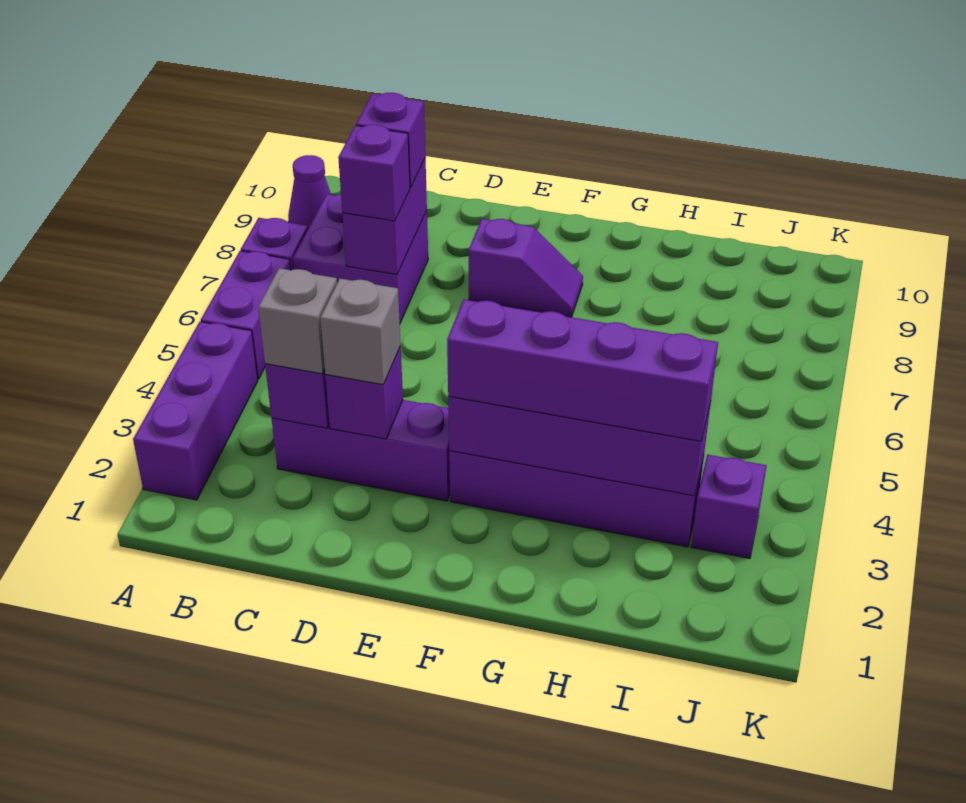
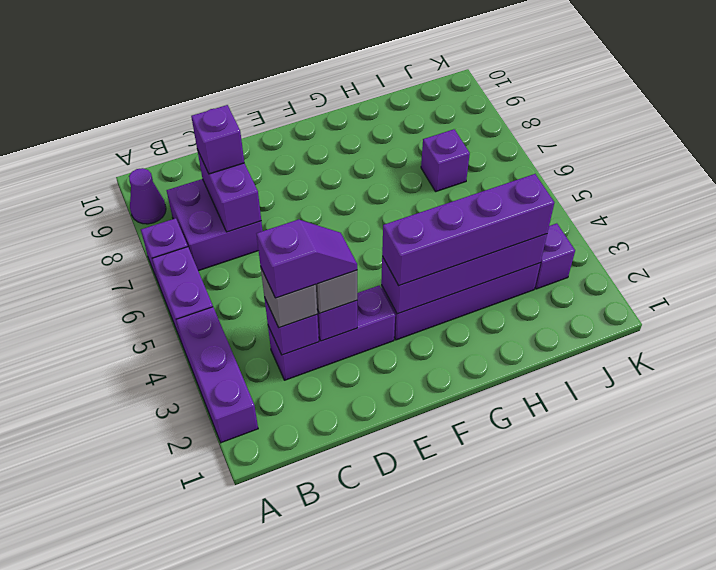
purple 1x1 brick [338,125,410,221] -> purple 1x1 brick moved to [421,129,470,192]
purple 1x2 slope [468,219,583,317] -> purple 1x2 slope moved to [257,219,357,298]

